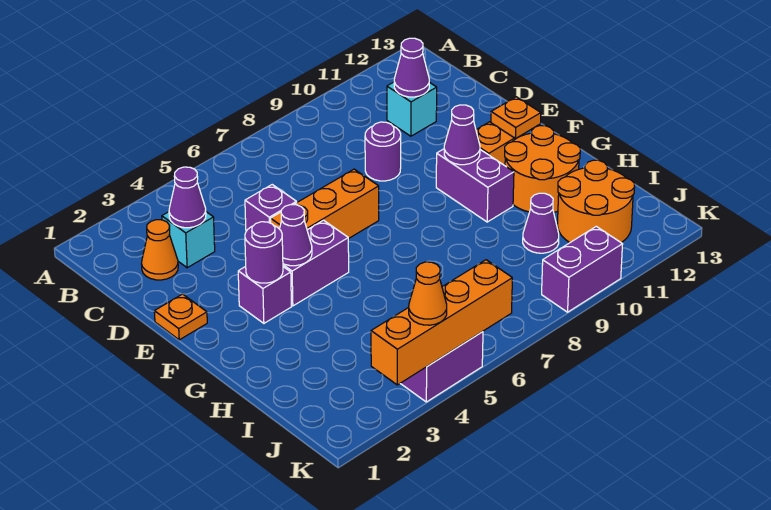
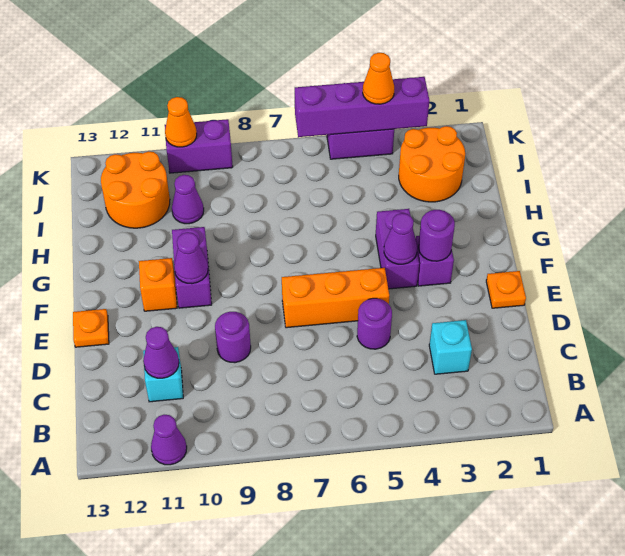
orange 1x1 cone [142,220,178,280] -> orange 1x1 cone moved to [165,97,197,147]
purple 1x1 cone [169,167,206,228] -> purple 1x1 cone moved to [151,415,187,465]
purple 1x1 brick [245,185,297,231] -> purple 1x1 round brick [357,298,392,349]
purple 1x2 brick [283,220,349,306] -> purple 1x2 brick turned to [376,209,419,289]
orange 2x2 round brick [505,126,580,212] -> orange 2x2 round brick moved to [399,126,465,202]
orange 1x4 brick [371,260,512,385] -> purple 1x4 brick [295,77,429,137]

